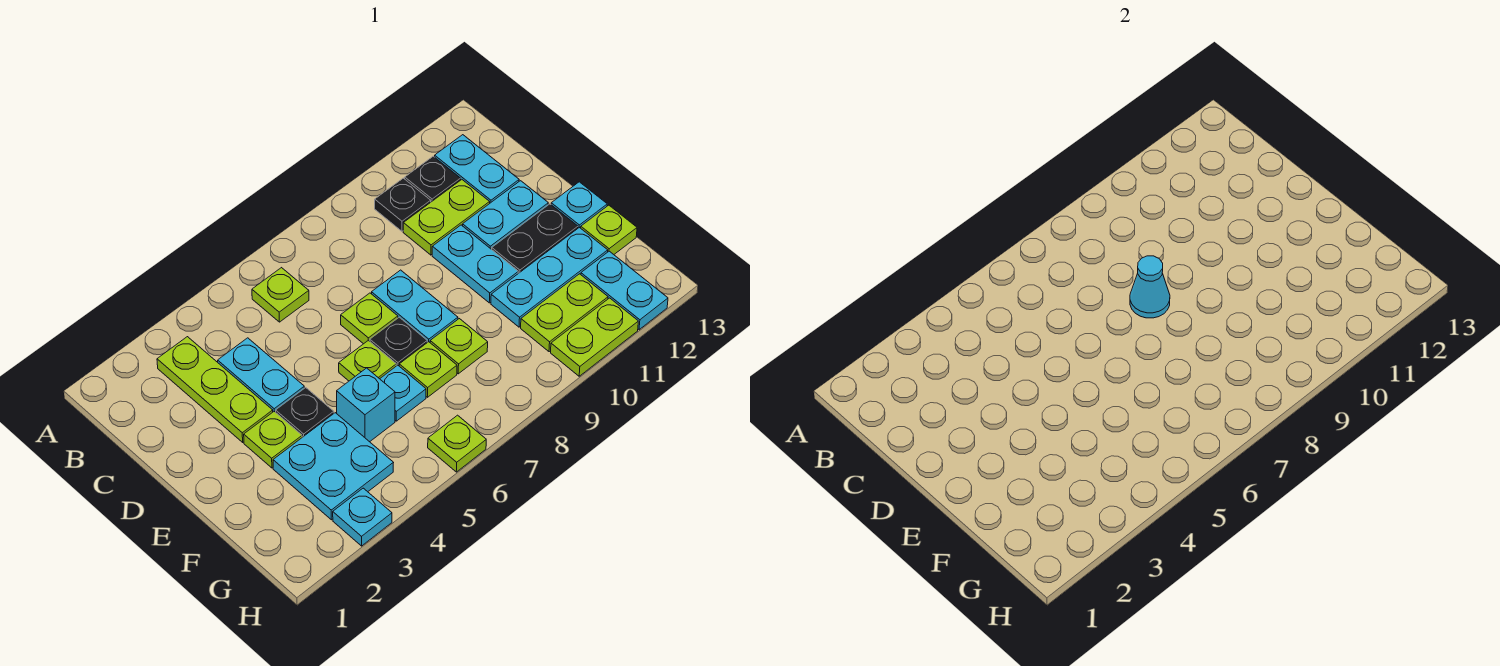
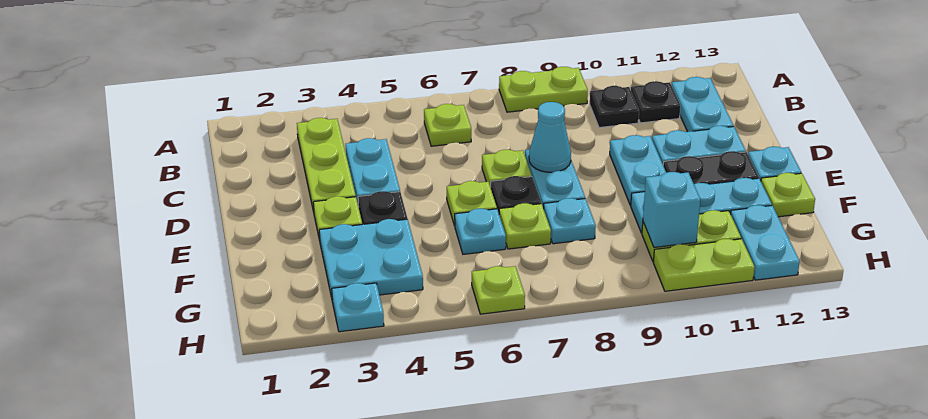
lime 1x2 plate [403,180,490,255] -> lime 1x2 plate moved to [499,67,588,112]
cyan 1x1 brick [337,368,395,442] -> cyan 1x1 brick moved to [643,172,700,247]
lime 1x1 plate [430,319,488,374] -> cyan 1x1 plate [544,198,596,244]

